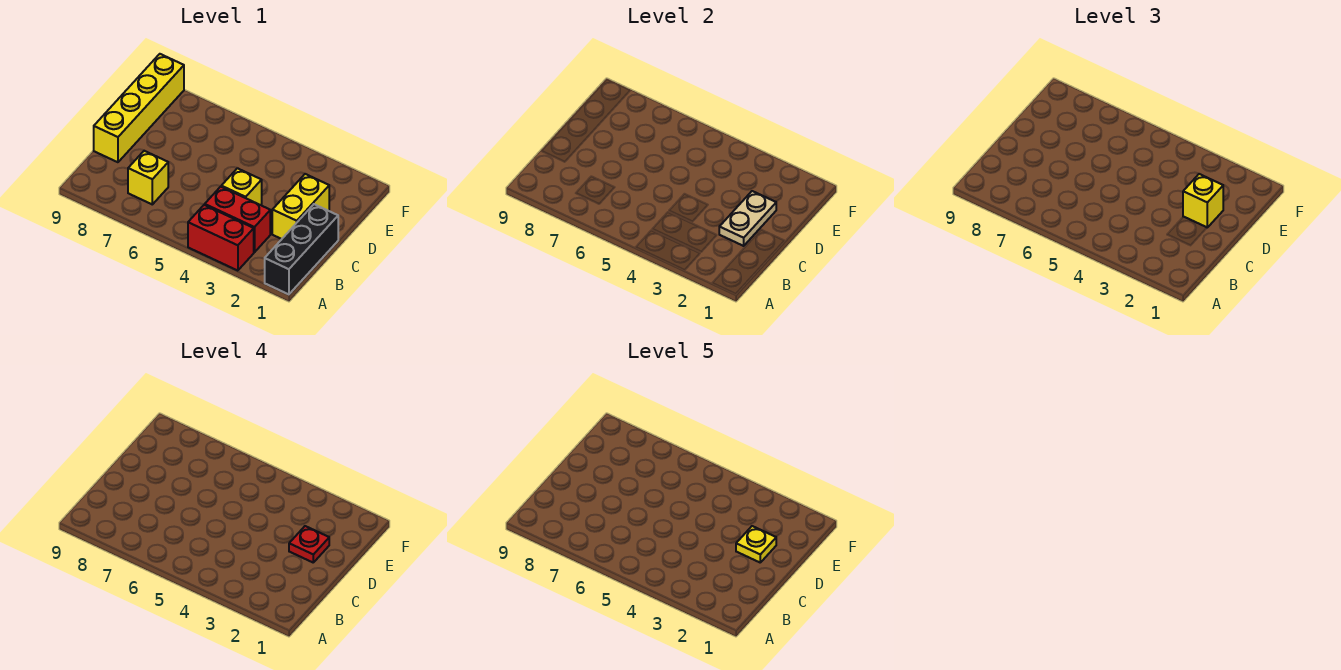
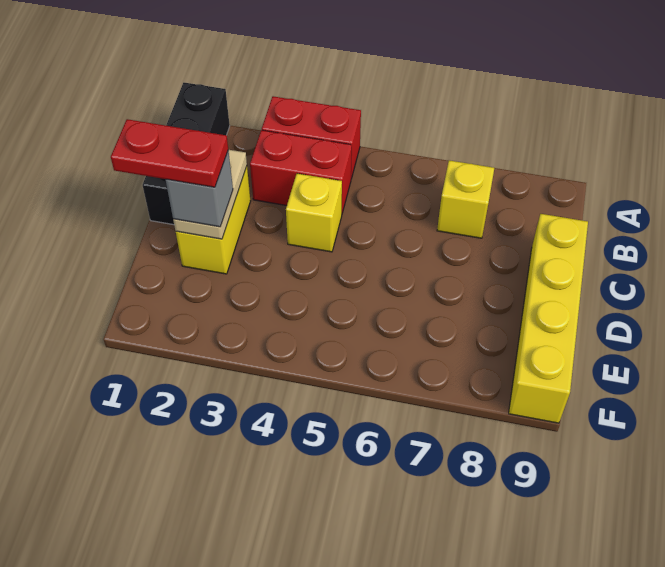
yellow 1x1 brick [1183,174,1223,227] -> grey 1x1 brick [166,150,233,227]
red 1x1 plate [289,526,329,562] -> red 1x2 plate [111,119,228,187]
yellow 1x1 plate [736,526,776,562] -> none

